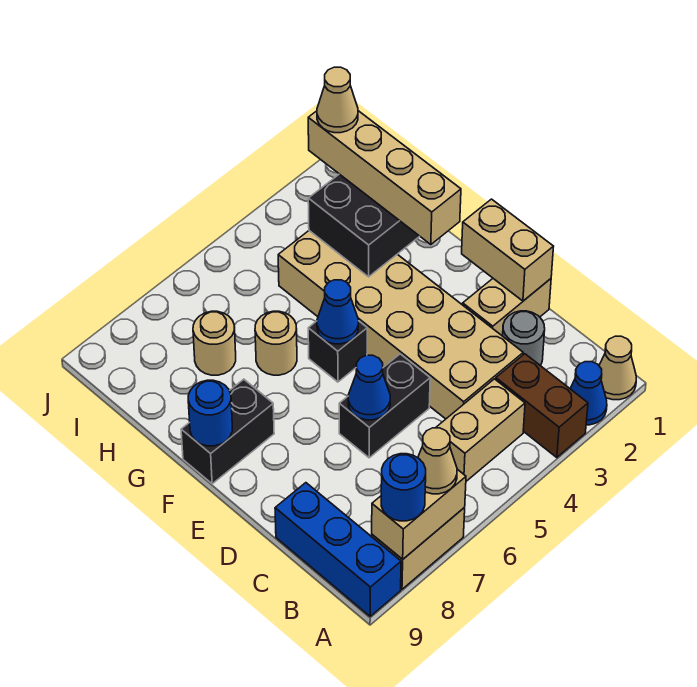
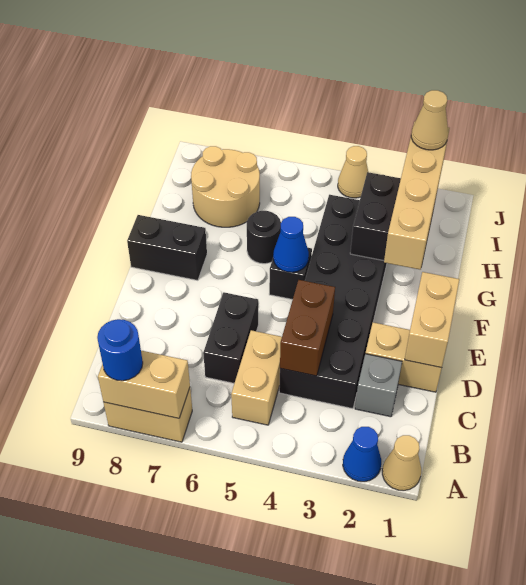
brown 1x2 brick [496,354,588,458] -> brown 1x2 brick moved to [280,280,335,376]
tan 1x1 cone [418,428,457,494] -> tan 1x1 cone moved to [338,146,368,198]
blue 1x3 brick [275,483,401,616] -> none
tan 1x2 brick [436,379,525,481] -> tan 1x2 brick turned to [231,330,282,425]
grey 1x1 round brick [503,311,545,366] -> grey 1x1 brick [355,354,402,417]
tan 2x6 brick [278,231,523,419] -> black 2x6 brick [279,195,387,409]
black 1x2 brick [339,354,430,458] -> black 1x2 brick turned to [203,292,259,383]
blue 1x1 cone [348,355,390,420] -> none
blue 1x1 round brick [188,380,232,446] -> none
tan 1x1 round brick [255,311,297,375] -> black 1x1 round brick [247,211,281,264]
tan 1x1 round brick [193,311,236,375] -> tan 2x2 round brick [191,146,260,227]

